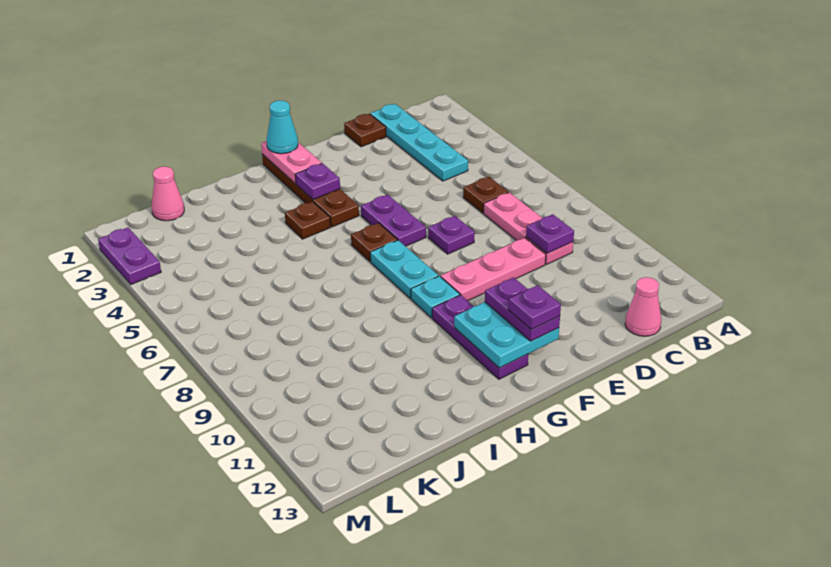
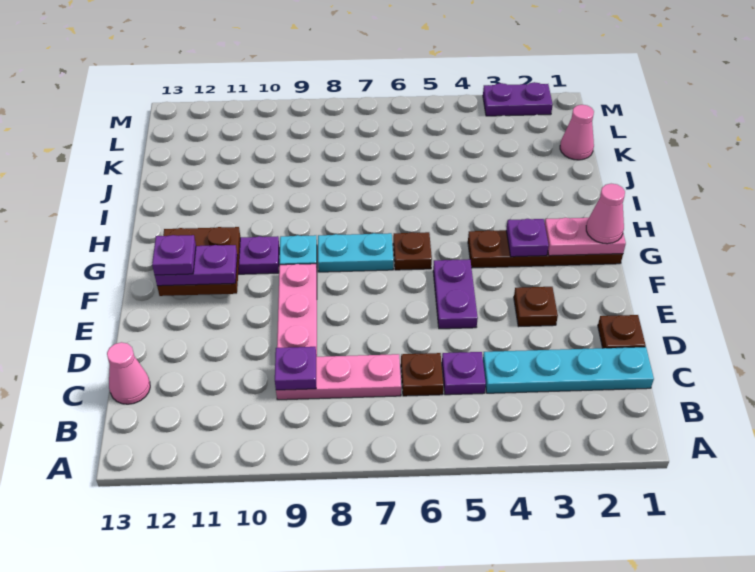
purple 1x1 plate [428,216,475,254] -> purple 1x1 plate moved to [442,352,486,395]
purple 1x2 plate [361,195,426,246] -> purple 1x2 plate turned to [433,259,478,329]
cyan 2x2 plate [454,302,559,368] -> brown 2x2 plate [157,227,240,296]
cyan 1x1 cone [267,100,298,154] -> pink 1x1 cone [586,184,625,244]
brown 1x1 plate [285,201,330,239] -> brown 1x1 plate moved to [514,287,558,327]

